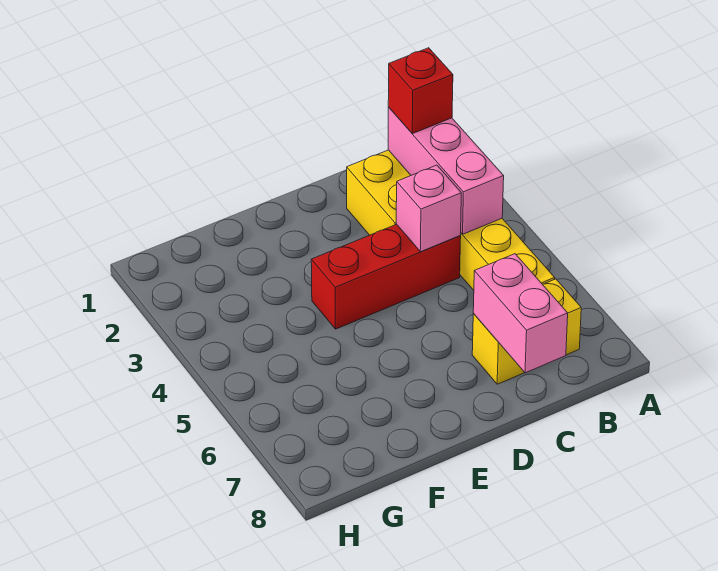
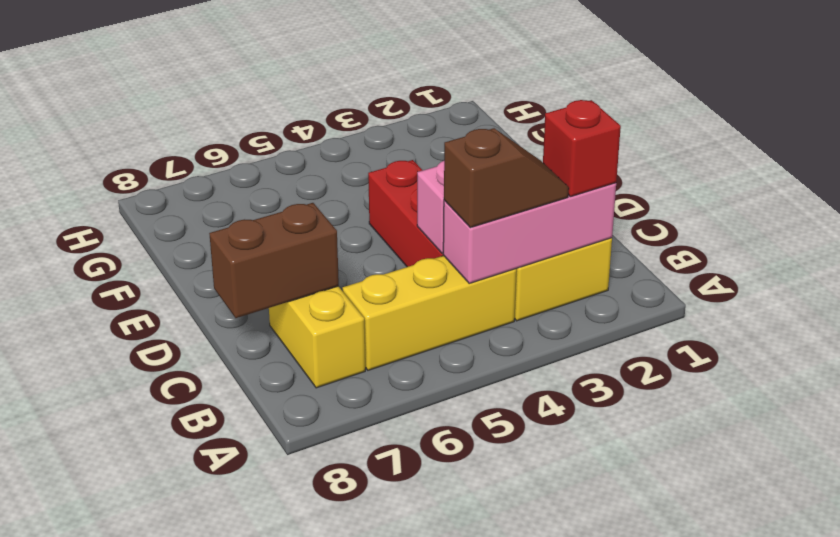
none -> brown 1x2 slope [444,128,569,228]
pink 1x2 brick [473,254,568,373] -> brown 1x2 brick [209,203,339,318]

